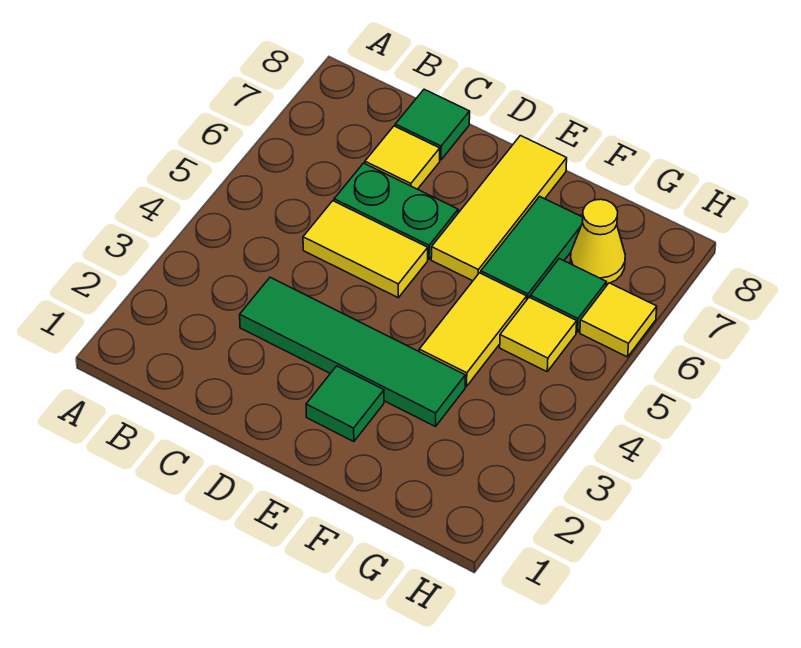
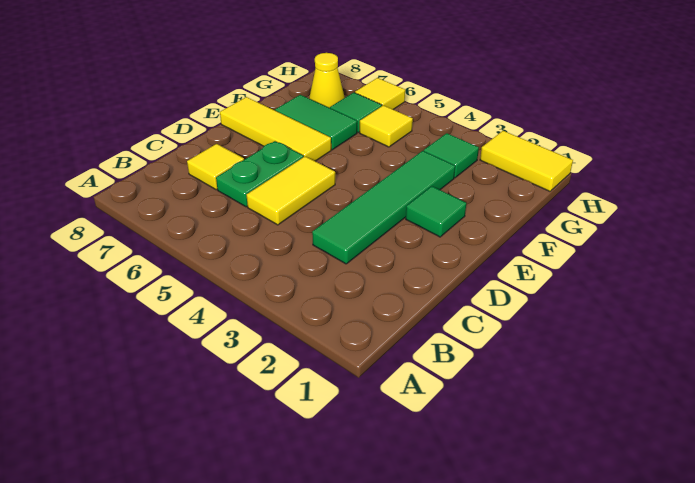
green 1x1 tile [395,89,470,160] -> green 1x1 tile moved to [424,133,479,178]
yellow 1x2 tile [419,273,527,386] -> yellow 1x2 tile moved to [480,131,573,191]

